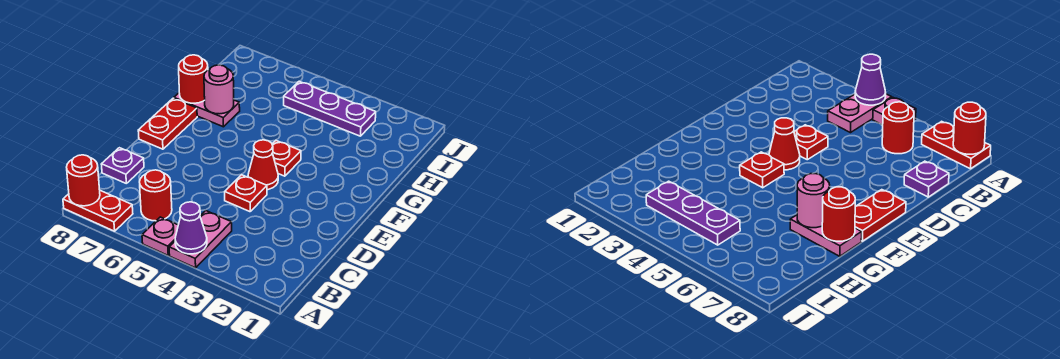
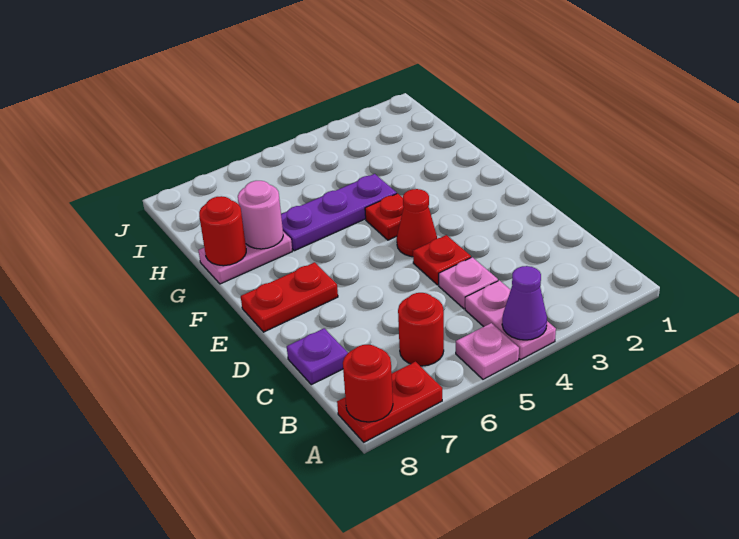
none -> pink 1x1 plate [439,257,498,309]
red 1x2 plate [138,98,197,149] -> red 1x2 plate turned to [241,262,338,332]
purple 1x3 plate [284,81,376,136] -> purple 1x3 plate moved to [281,174,397,251]

